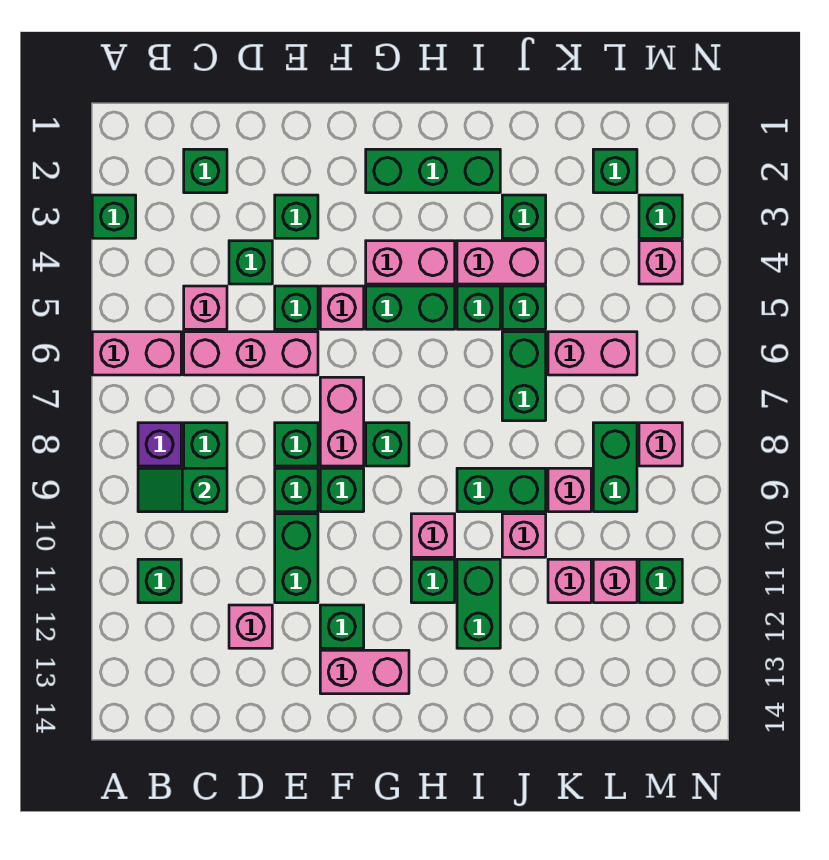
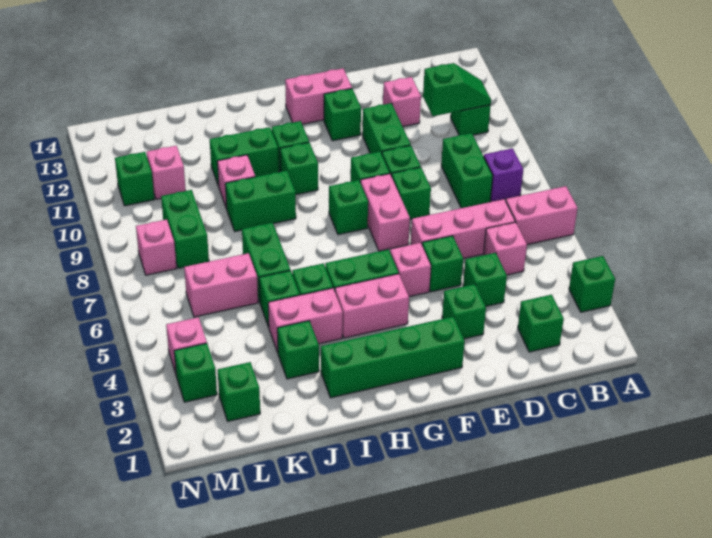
green 1x2 slope [138,468,227,512] -> green 1x2 slope moved to [423,63,491,116]
green 1x3 brick [366,149,500,193] -> green 1x4 brick [321,317,465,398]
pink 1x1 brick [411,514,455,557] -> green 1x1 brick [280,143,318,195]
green 1x2 brick [457,559,500,648] -> green 1x2 brick turned to [210,127,279,186]
pink 1x1 brick [548,468,591,512] -> none
pink 1x1 brick [548,559,591,603] -> none

